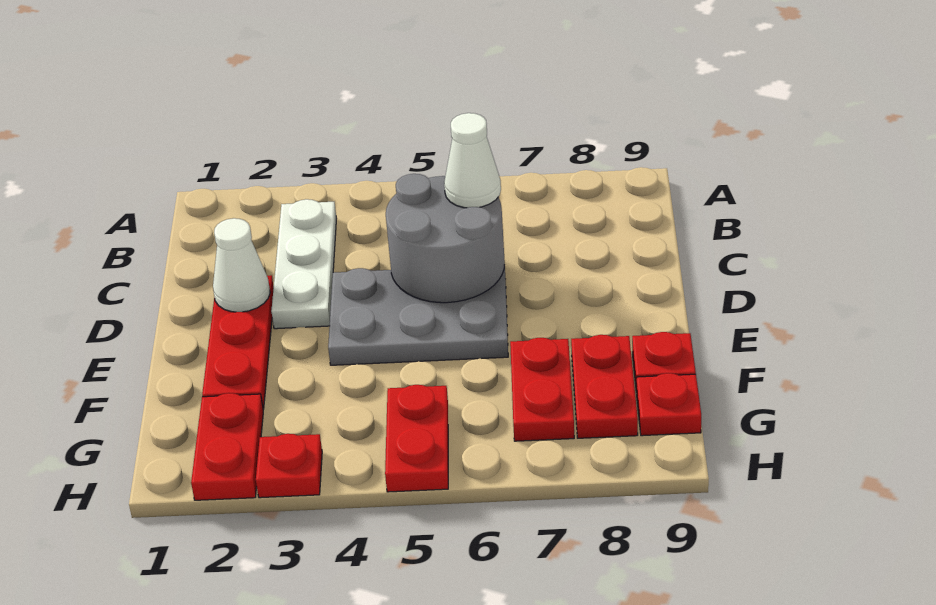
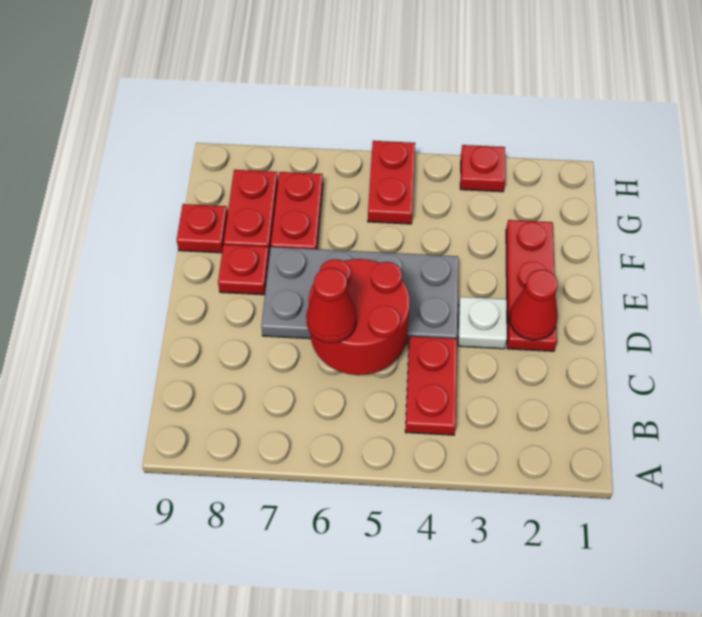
white 1x3 plate [271,199,337,329] -> white 1x1 plate [458,297,507,349]
grey 2x2 round brick [386,174,505,303] -> red 2x2 round brick [309,259,410,375]
white 1x1 cone [444,113,501,208] -> red 1x1 cone [306,268,357,343]
white 1x1 cone [213,218,270,312] -> red 1x1 cone [509,270,558,340]
grey 2x3 plate [328,265,508,365] -> grey 2x4 plate [261,247,458,344]
red 1x2 plate [191,393,263,500] -> red 1x2 plate moved to [405,336,457,435]
red 1x1 plate [637,373,701,436] -> red 1x1 plate moved to [218,245,269,295]

